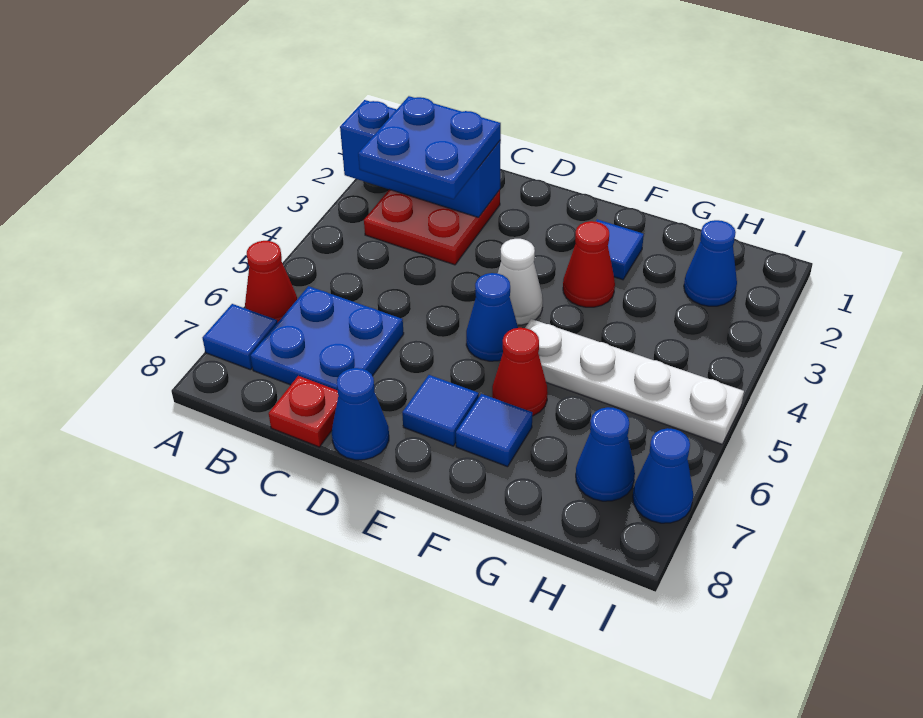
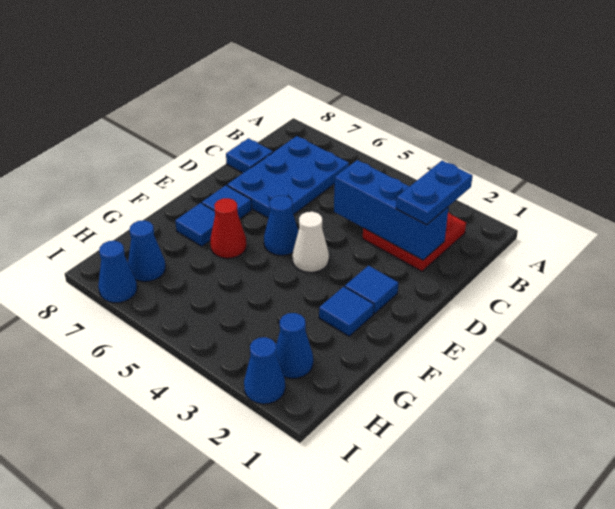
blue 1x3 brick [340,100,501,218] -> blue 1x3 brick turned to [334,160,449,260]
red 1x1 cone [245,241,297,323] -> none
blue 1x1 tile [203,304,277,370] -> blue 1x1 tile moved to [345,266,398,314]
blue 2x2 plate [358,96,501,199] -> blue 1x2 plate [396,161,473,225]
blue 2x2 plate [251,286,404,390] -> blue 2x3 plate [227,136,349,218]
red 1x1 plate [269,376,338,447] -> blue 1x1 plate [226,138,273,173]
blue 1x1 cone [332,368,389,460] -> blue 1x1 cone moved to [244,337,285,404]
red 1x1 cone [563,221,615,307] -> none
white 1x4 plate [525,319,744,444] -> none

